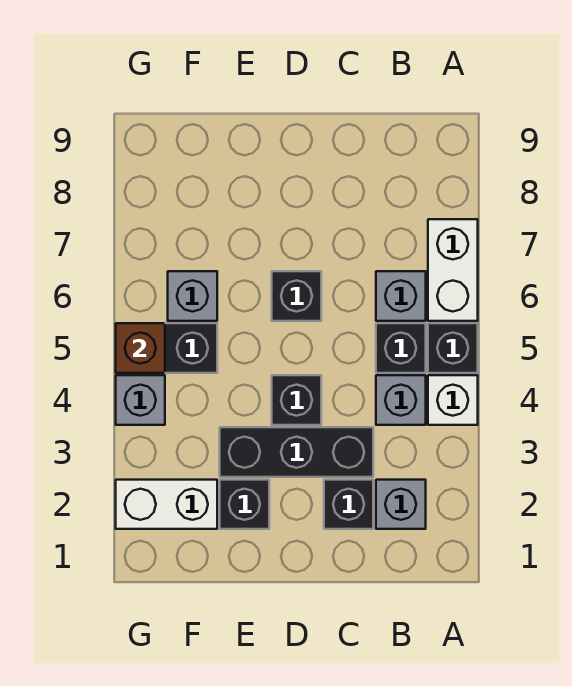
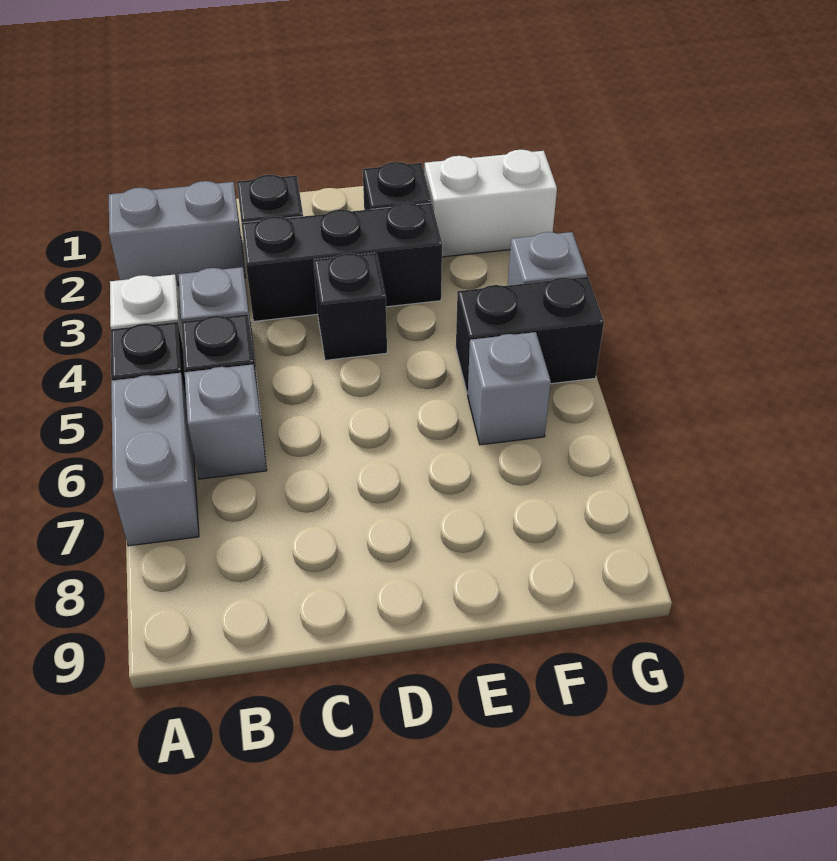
white 1x2 brick [428,219,478,321] -> grey 1x2 brick [111,373,199,546]
grey 1x1 brick [376,480,426,529] -> grey 1x2 brick [109,181,246,285]
black 1x1 brick [272,271,321,321] -> none
brown 1x1 brick [116,323,165,373] -> none

